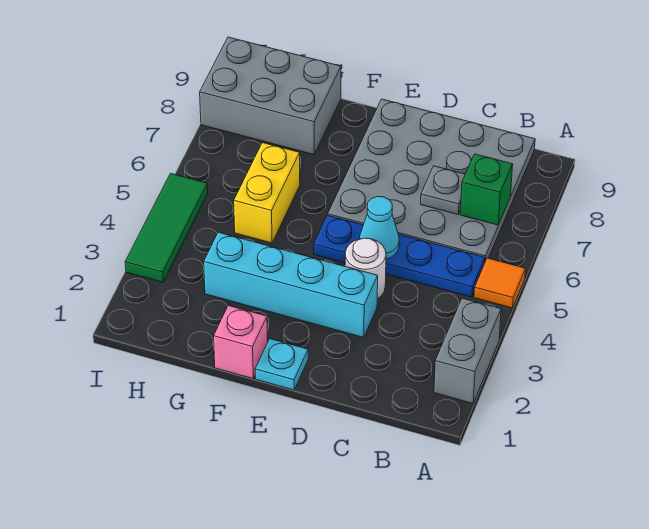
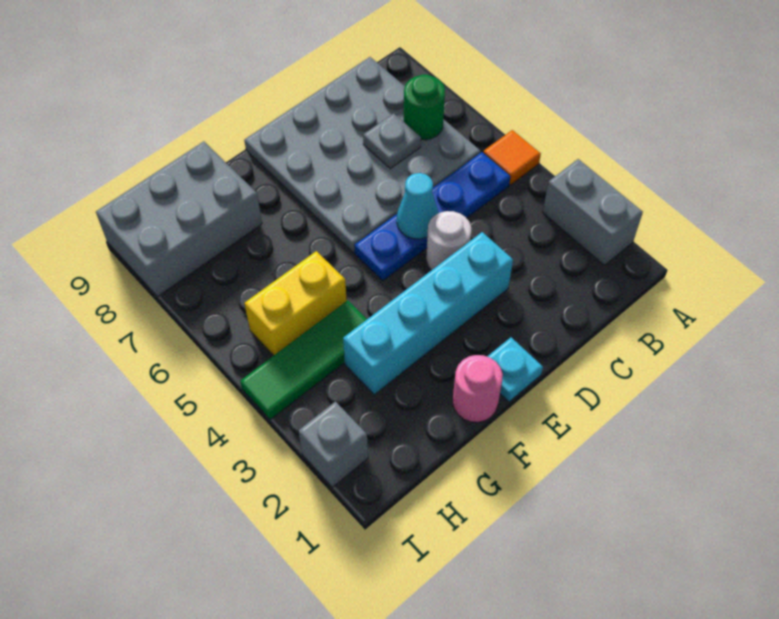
green 1x1 brick [460,154,513,225] -> green 1x1 round brick [404,75,445,140]
pink 1x1 brick [213,305,268,379] -> pink 1x1 round brick [453,355,503,422]
yellow 1x2 brick [234,143,300,243] -> yellow 1x2 brick turned to [244,251,347,355]
none -> grey 1x1 brick [298,402,368,487]
green 1x3 tile [125,173,208,282] -> green 1x3 tile turned to [240,300,367,420]

